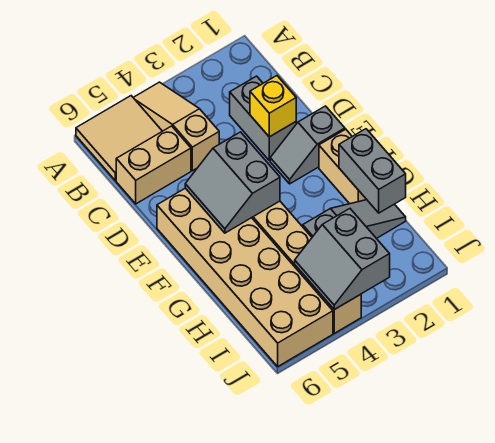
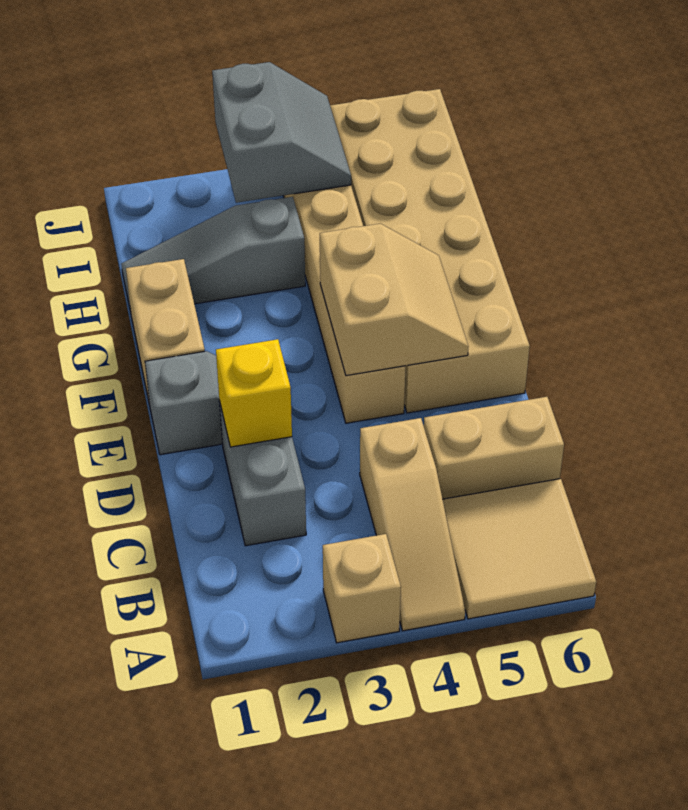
none -> tan 1x1 brick [323,534,401,643]
grey 2x2 slope [185,132,280,233] -> tan 2x2 slope [320,224,468,376]
grey 1x2 brick [339,129,406,213] -> none

